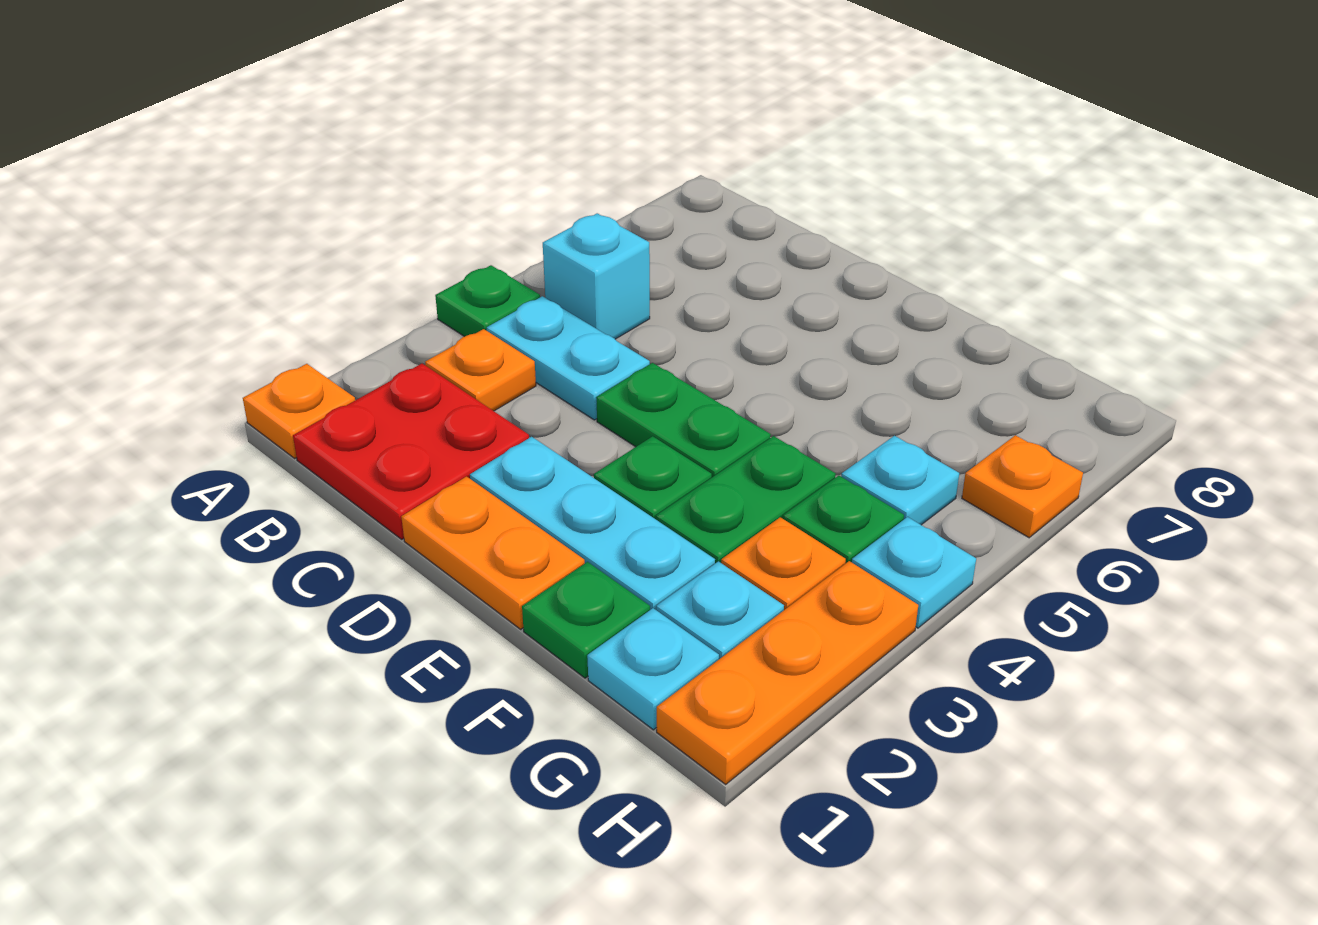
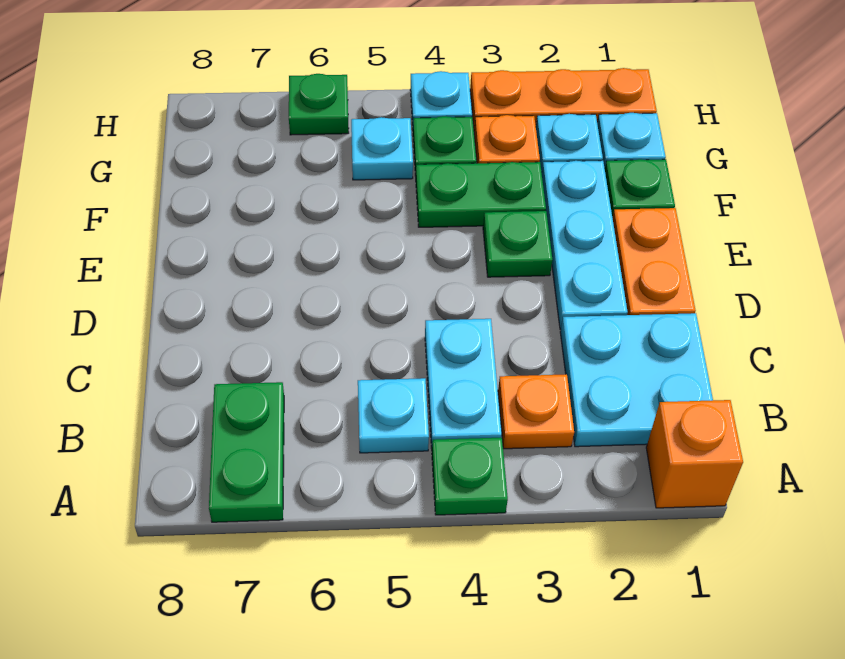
orange 1x1 plate [243,364,355,458] -> orange 1x1 brick [646,400,743,508]
red 2x2 plate [293,364,529,539] -> cyan 2x2 plate [560,313,713,447]
cyan 1x1 brick [543,213,650,339] -> cyan 1x1 plate [358,378,429,453]
green 1x2 plate [596,363,771,477] -> green 1x2 plate moved to [209,382,284,522]
orange 1x1 plate [962,435,1083,538] -> green 1x1 plate [289,74,349,135]

